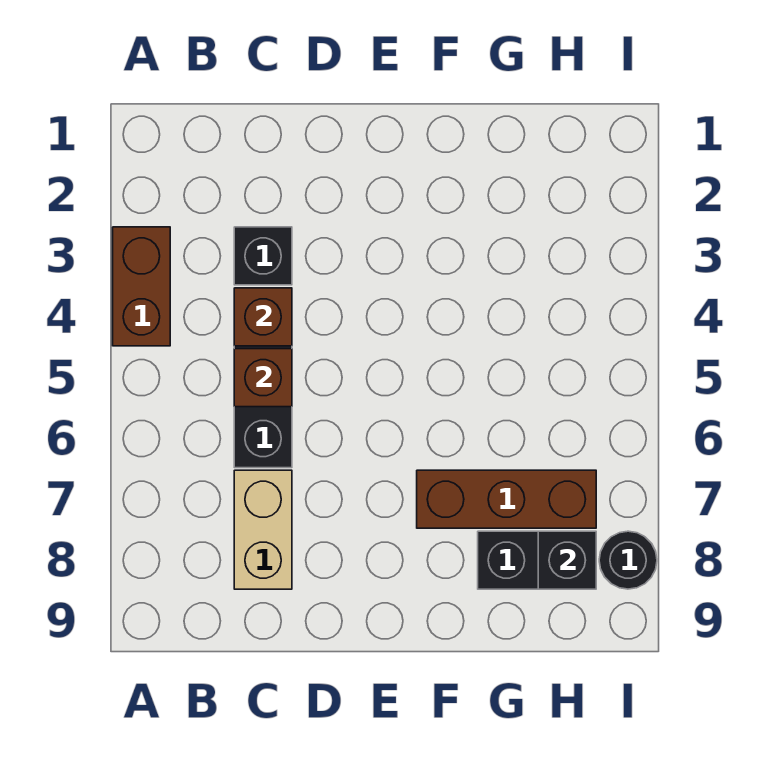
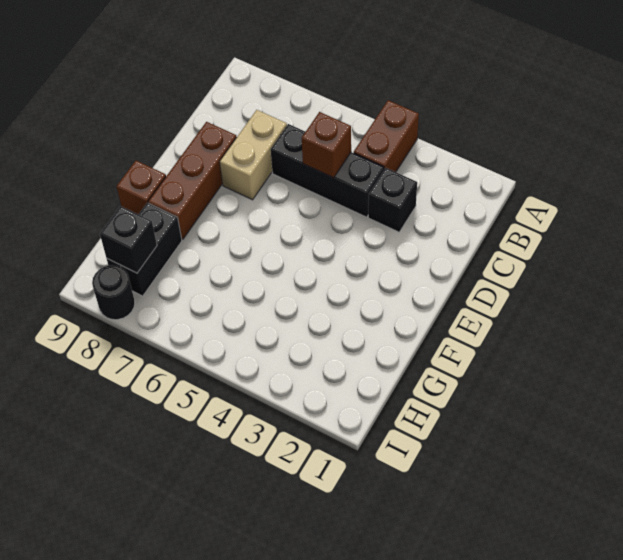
brown 1x2 brick [113,227,170,346] -> brown 1x2 brick turned to [354,100,419,172]
brown 1x1 brick [234,288,292,346] -> brown 1x1 brick moved to [117,161,166,214]
tan 1x2 brick [234,470,292,589] -> tan 1x2 brick turned to [220,110,287,200]
brown 1x3 brick [417,470,596,528] -> brown 1x3 brick moved to [148,122,237,239]

